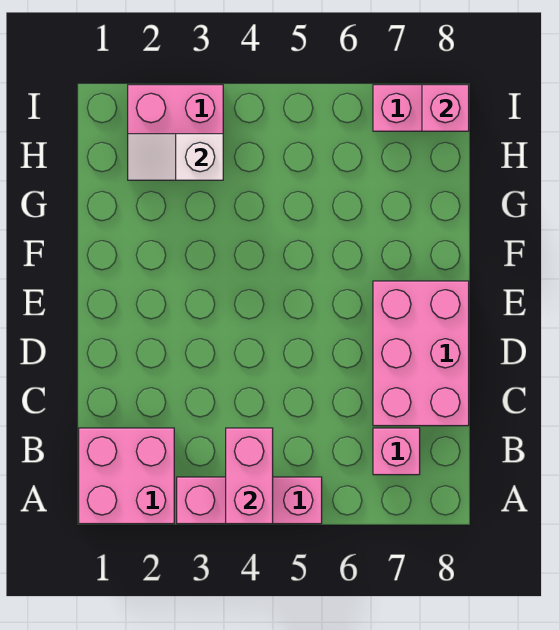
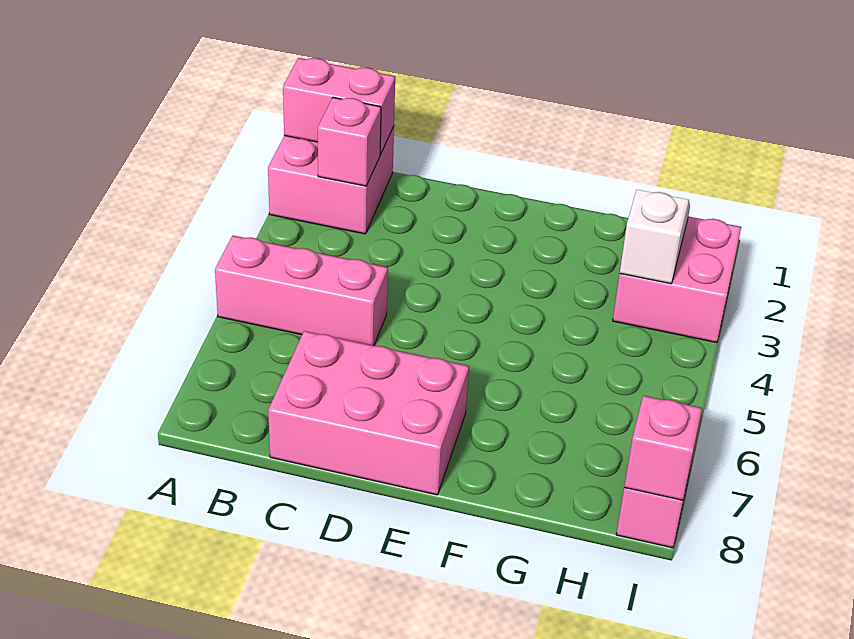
pink 1x3 brick [177,477,322,524] -> pink 1x3 brick turned to [215,236,388,346]
pink 1x2 brick [226,428,273,524] -> pink 1x2 brick moved to [283,58,395,154]
pink 1x1 brick [373,428,420,475] -> pink 1x1 brick moved to [318,98,381,186]

